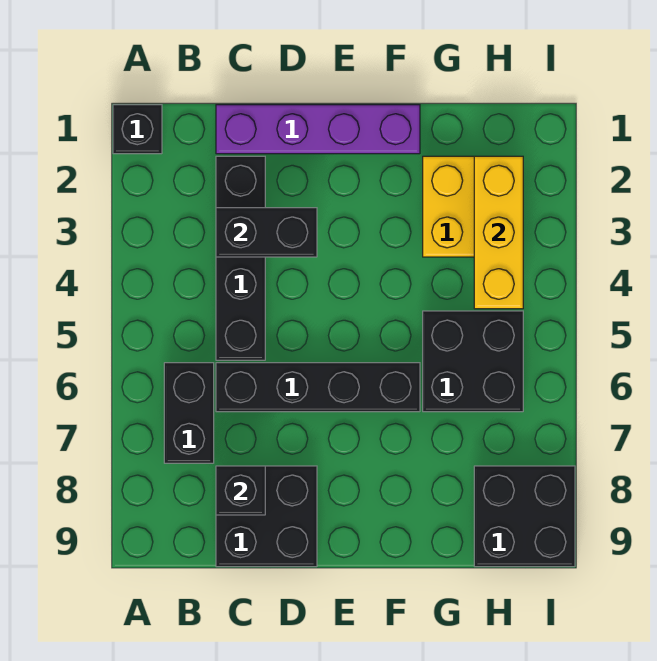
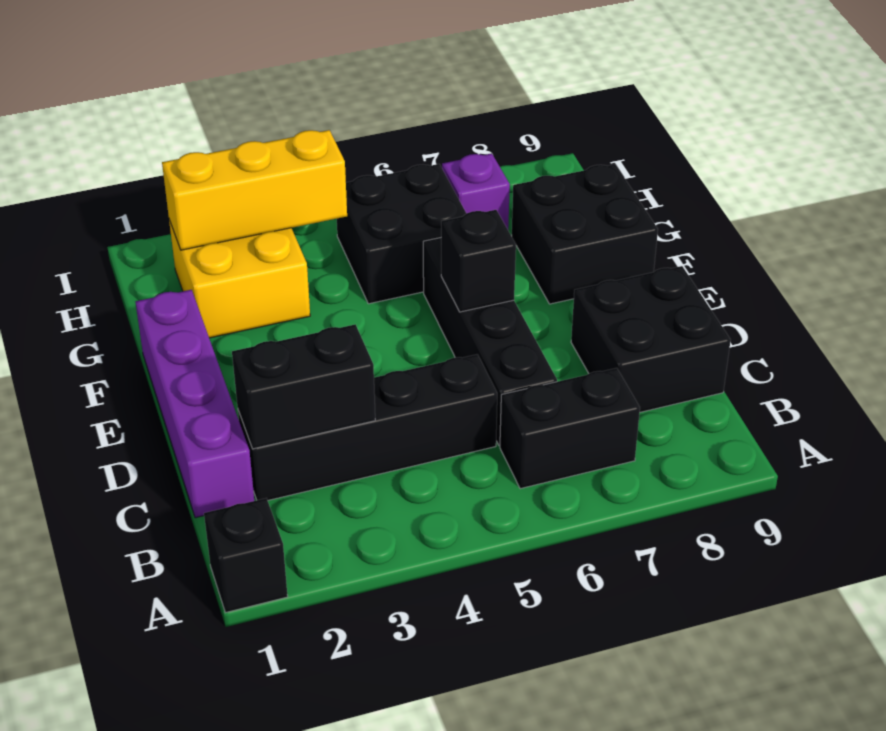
black 1x2 brick [216,208,317,257] -> black 1x2 brick turned to [232,324,375,449]
black 1x1 brick [216,466,265,515] -> black 1x1 brick moved to [441,210,516,312]
none -> purple 1x1 brick [442,153,510,229]
black 2x2 brick [474,466,575,567] -> black 2x2 brick moved to [512,164,658,304]

